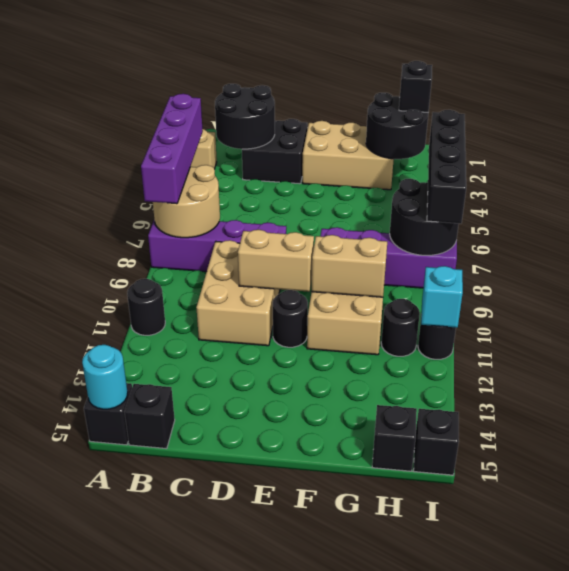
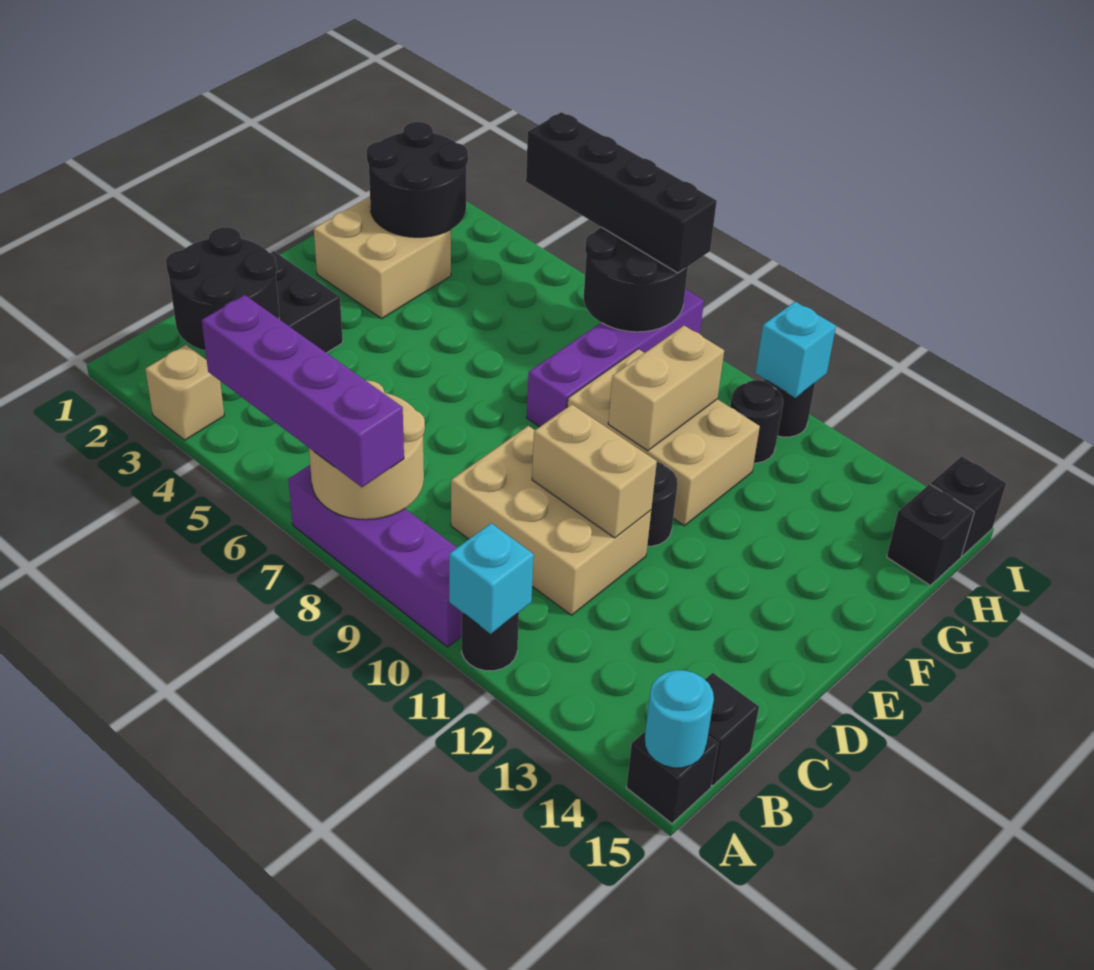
purple 1x4 brick [148,220,286,272] -> purple 1x4 brick turned to [288,465,462,647]
none -> cyan 1x1 brick [449,523,534,634]
tan 1x2 brick [238,230,314,292] -> tan 1x2 brick turned to [532,405,657,538]
tan 2x3 brick [302,121,394,190] -> tan 2x2 brick [314,197,451,318]
black 1x1 brick [399,61,432,112] -> none

